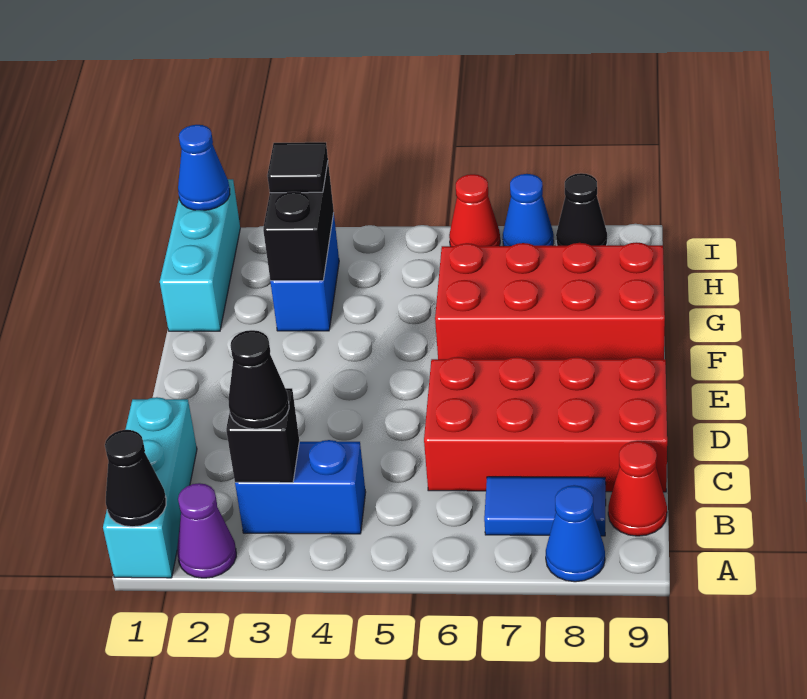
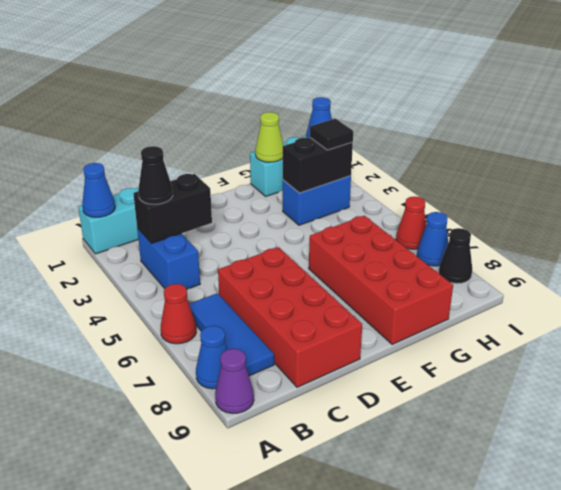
black 1x1 cone [105,430,166,527] -> blue 1x1 cone [82,163,115,217]
purple 1x1 cone [177,483,236,578] -> purple 1x1 cone moved to [215,349,254,413]
black 1x1 brick [226,388,299,483] -> black 1x2 brick [133,174,212,244]
blue 1x2 tile [484,477,606,536] -> blue 1x3 tile [189,293,274,376]
red 1x1 cone [608,441,667,536] -> red 1x1 cone moved to [161,284,196,344]
none -> lime 1x1 cone [255,112,284,162]

